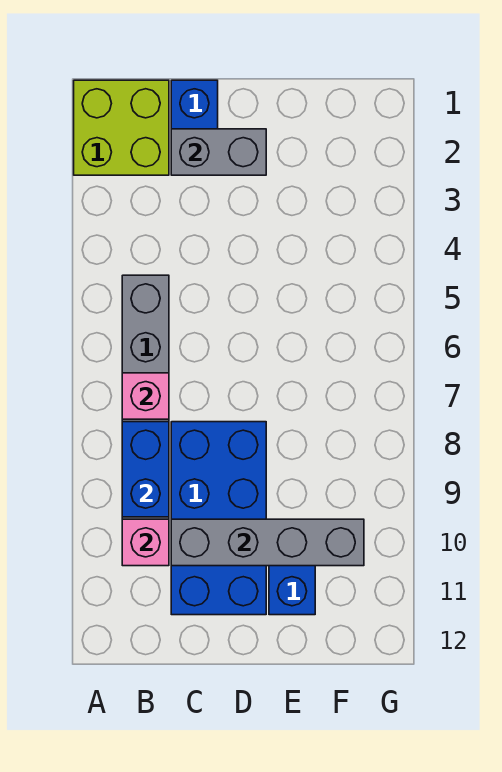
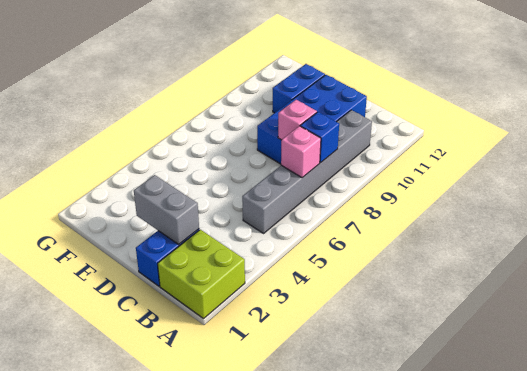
blue 1x2 brick [122,422,169,517] -> blue 1x1 brick [300,112,339,163]
pink 1x1 brick [122,519,169,566] -> pink 1x1 brick moved to [278,100,317,140]
grey 1x4 brick [171,519,364,566] -> none

